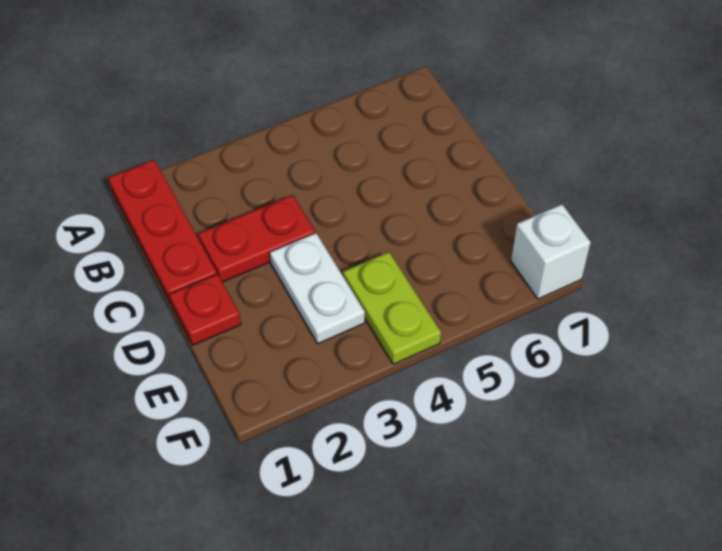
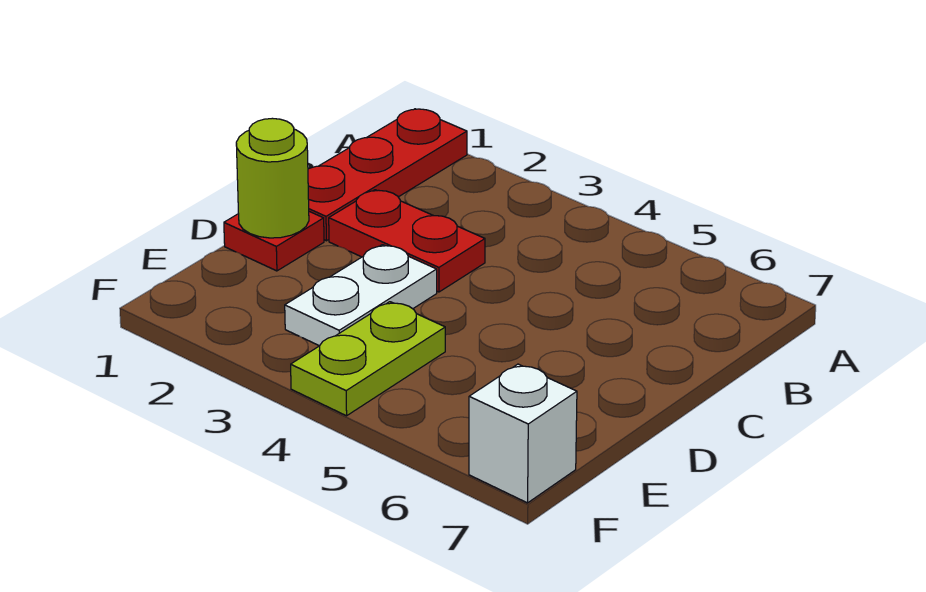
none -> lime 1x1 round brick [236,118,309,238]

